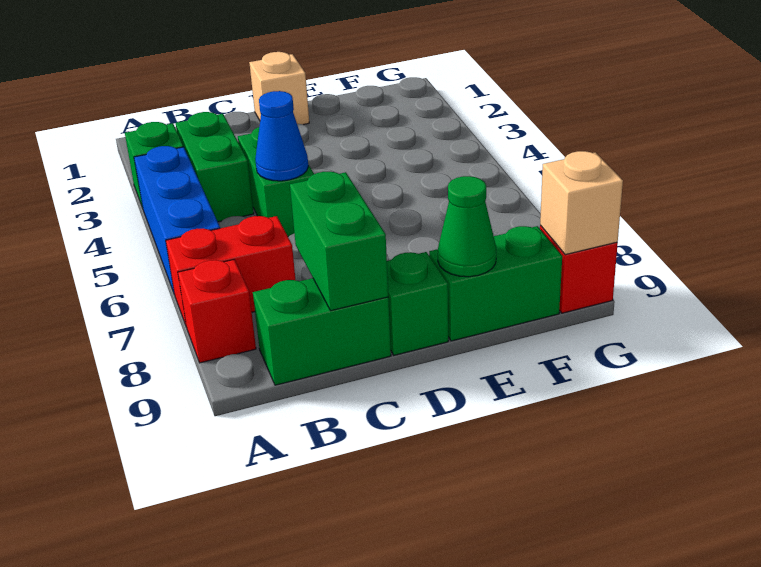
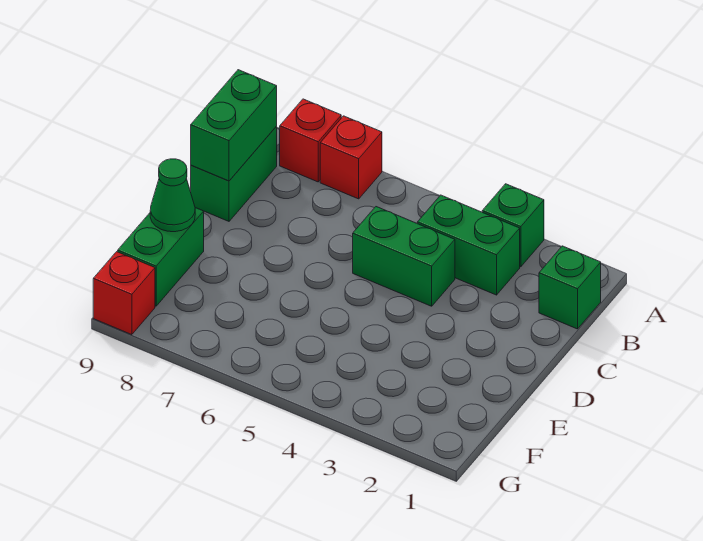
blue 1x3 brick [134,146,220,295] -> none
red 1x2 brick [166,216,295,327] -> red 1x1 brick [320,116,382,199]
blue 1x1 cone [255,91,308,181] -> none
green 1x2 brick [290,172,388,311] -> green 1x2 brick turned to [191,70,277,181]
tan 1x1 brick [249,52,309,125] -> none
green 1x1 brick [387,252,448,355] -> green 1x1 brick moved to [539,246,601,329]
tan 1x1 brick [540,151,623,255] -> none

